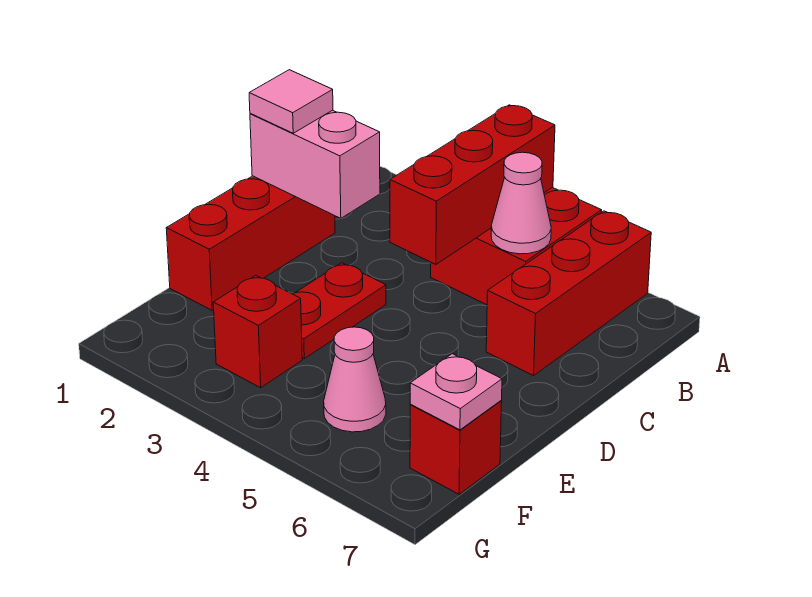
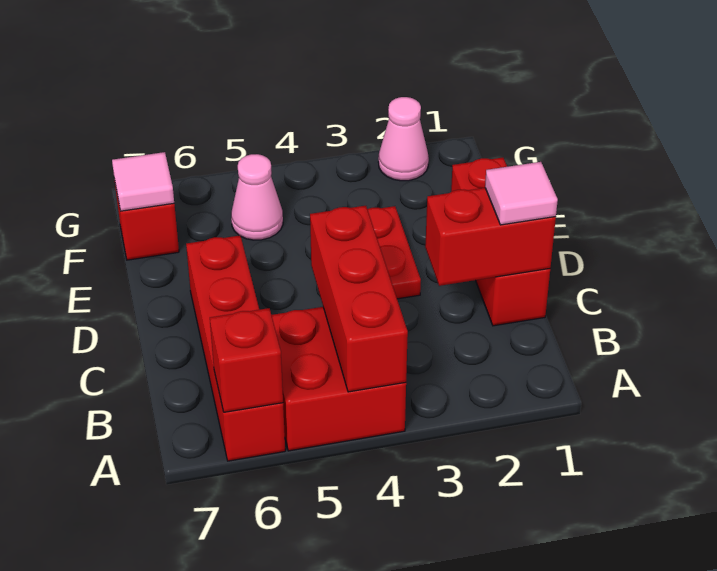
red 1x3 brick [486,211,651,376] -> red 1x4 brick [186,236,285,461]
pink 1x1 cone [491,152,551,254] -> pink 1x1 cone moved to [378,97,429,181]
pink 1x2 brick [250,110,380,218] -> red 1x2 brick [425,188,556,286]
red 1x1 brick [213,275,302,388] -> red 1x1 brick moved to [210,308,283,412]
pink 1x1 plate [410,354,502,430] -> pink 1x1 tile [112,152,174,211]

